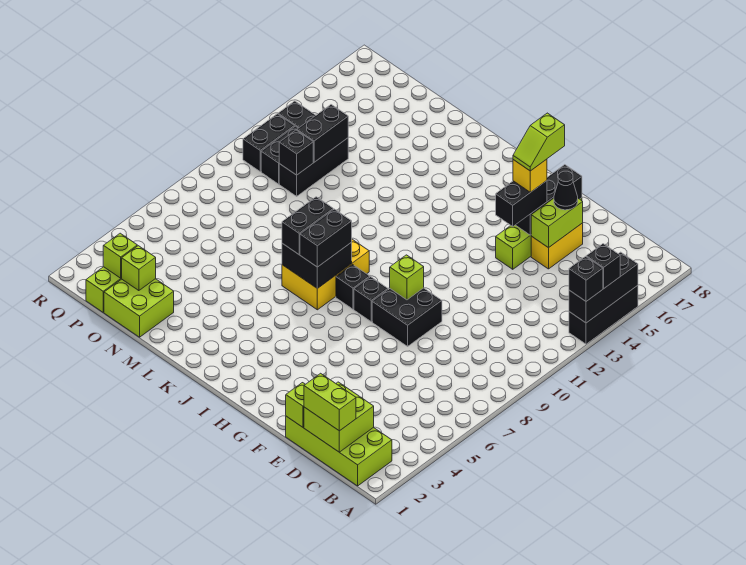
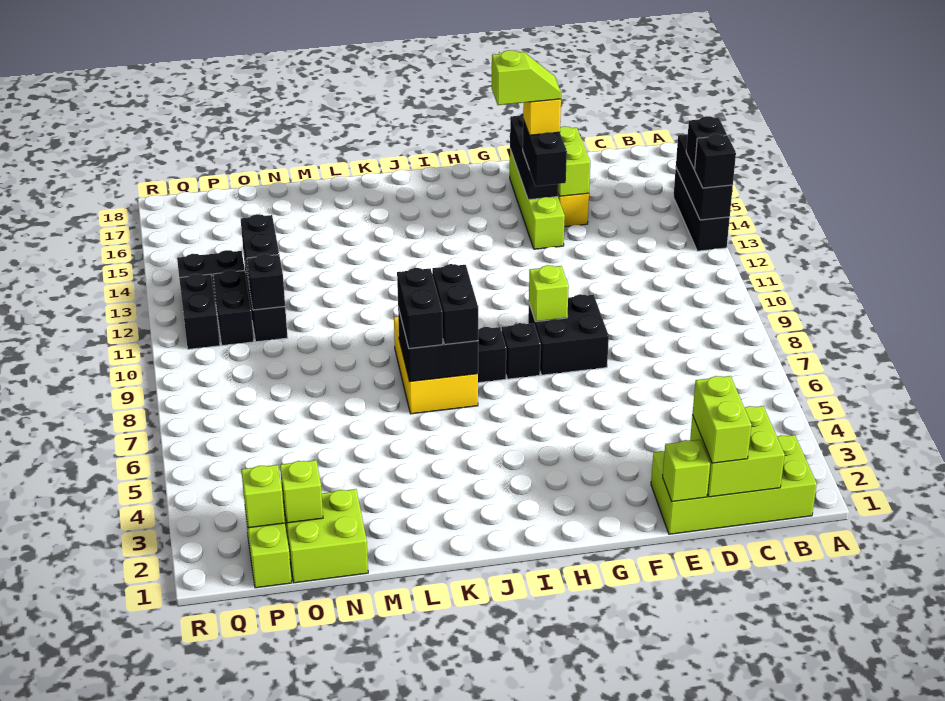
lime 1x2 brick [304,373,356,431] -> lime 1x2 brick turned to [693,376,751,463]
black 1x1 cone [554,171,578,210] -> none
lime 1x2 slope [513,113,565,171] -> lime 1x2 slope turned to [492,50,561,105]

